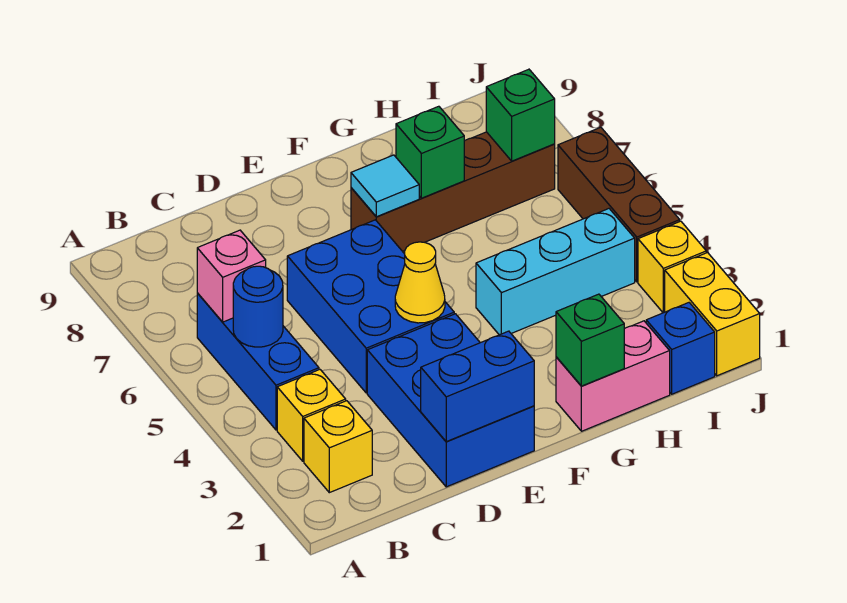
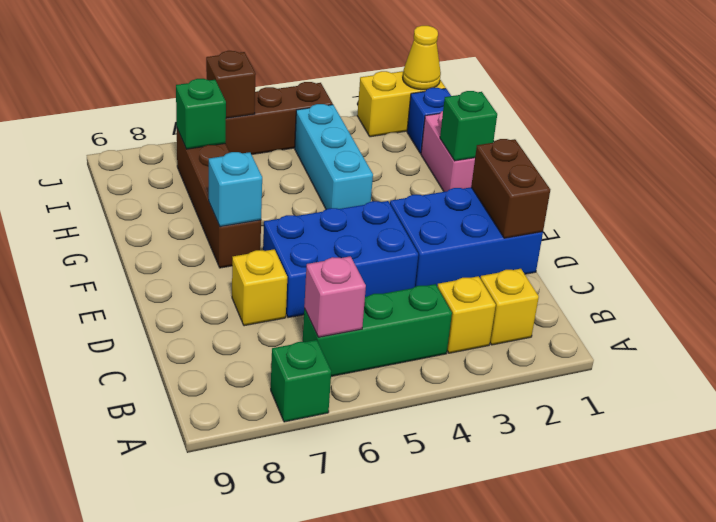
blue 1x3 brick [197,293,319,430] -> green 1x3 brick [303,284,452,376]
blue 1x1 round brick [233,266,283,347] -> none
blue 1x2 brick [421,331,534,442] -> brown 1x2 brick [471,139,550,238]
yellow 1x1 cone [395,242,445,323] -> yellow 1x1 cone moved to [403,26,441,90]
cyan 1x1 tile [351,155,419,217] -> cyan 1x1 brick [209,152,262,227]
green 1x1 brick [396,106,464,198] -> green 1x1 brick moved to [271,340,331,422]
yellow 1x1 brick [638,221,706,313] -> yellow 1x1 brick moved to [232,249,287,326]
none -> brown 1x1 brick [206,51,256,118]

